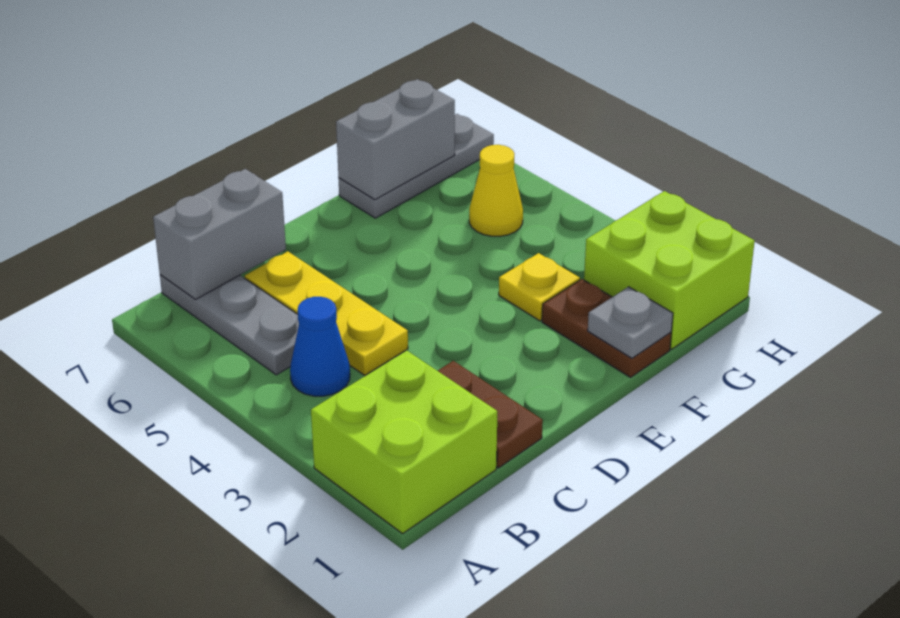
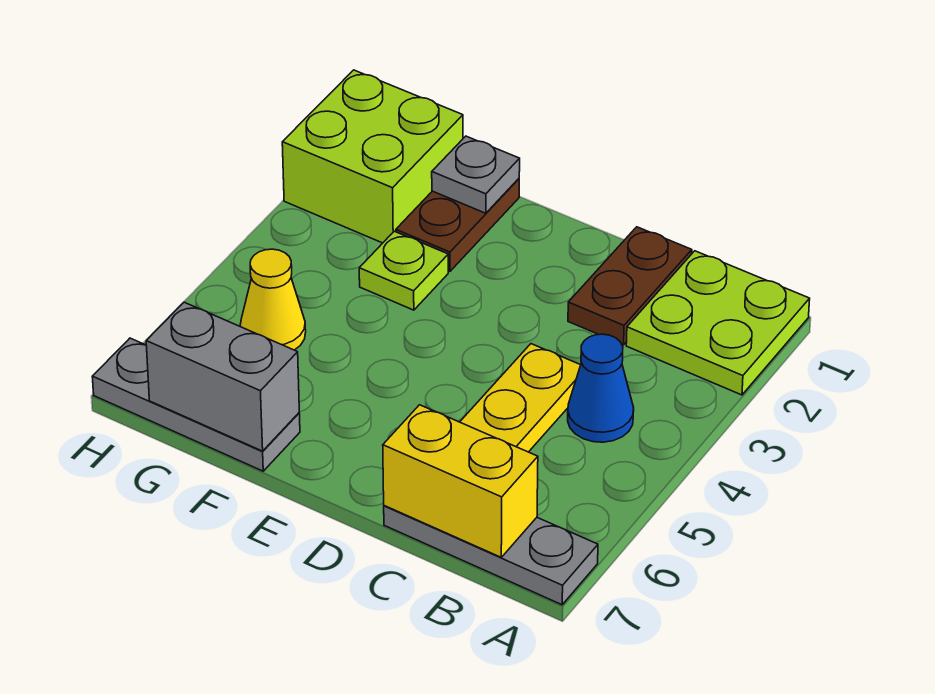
lime 2x2 brick [311,350,497,534] -> lime 2x2 plate [626,251,810,395]
grey 1x3 plate [160,275,299,375] -> grey 1x3 plate turned to [384,506,598,605]
grey 1x2 brick [153,169,286,299] -> yellow 1x2 brick [383,405,538,557]
yellow 1x1 plate [499,253,580,321] -> lime 1x1 plate [359,231,448,310]

